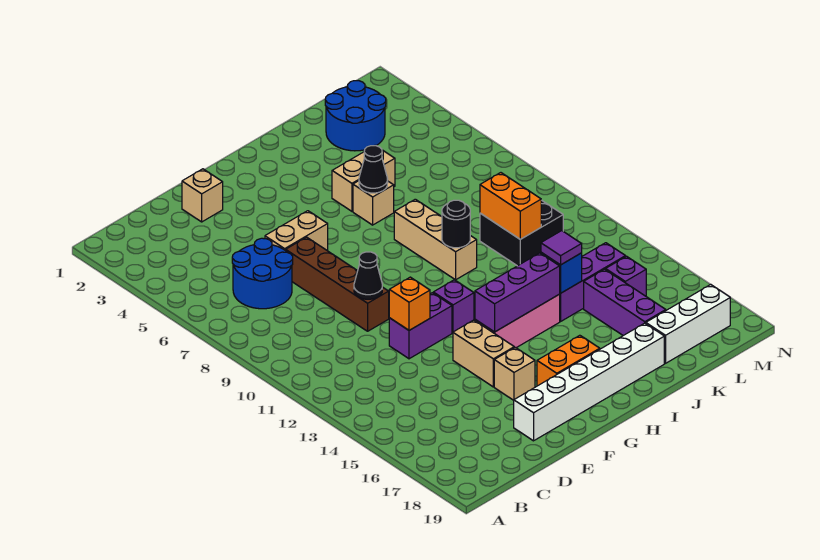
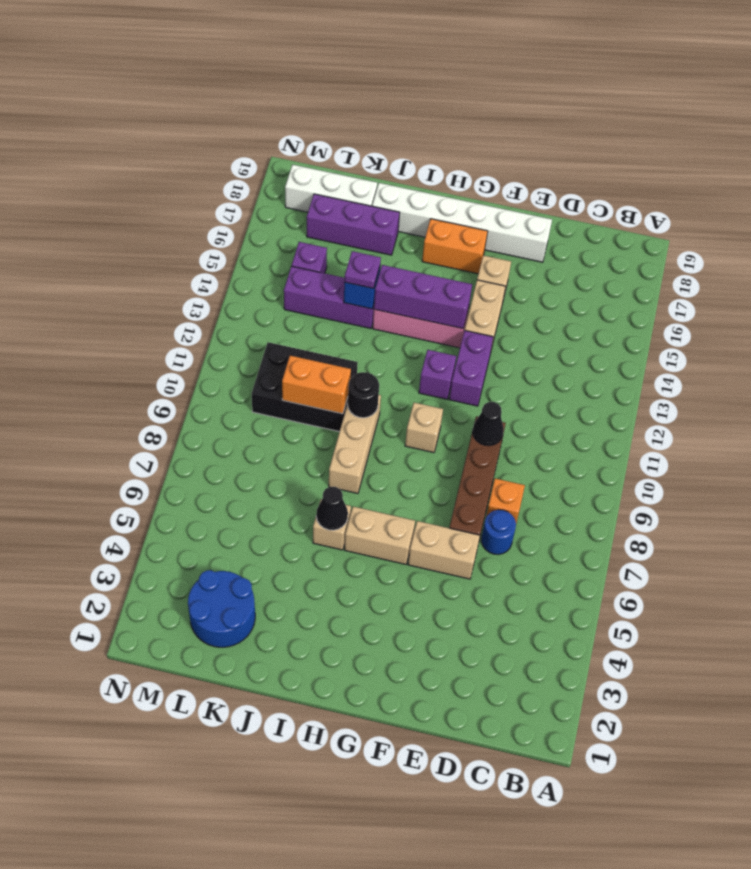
blue 2x2 round brick [232,238,293,309] -> blue 1x1 round brick [481,510,516,555]
tan 1x1 brick [182,169,223,222] -> tan 1x1 brick moved to [405,403,443,453]
purple 1x2 brick [389,293,452,359] -> purple 1x2 brick turned to [449,330,493,406]
orange 1x1 brick [389,277,430,330] -> orange 1x1 brick moved to [486,479,525,523]
tan 1x2 brick [332,150,395,211] -> tan 1x2 brick moved to [345,507,415,564]
purple 1x1 tile [541,231,582,265] -> purple 1x1 plate [344,251,381,288]
black 2x2 brick [480,200,563,266] -> black 2x3 brick [252,342,358,432]
orange 1x2 brick [480,173,541,239] -> orange 1x2 brick turned to [282,356,351,414]
purple 1x3 brick [584,269,666,336] -> purple 1x3 brick turned to [307,194,400,255]

